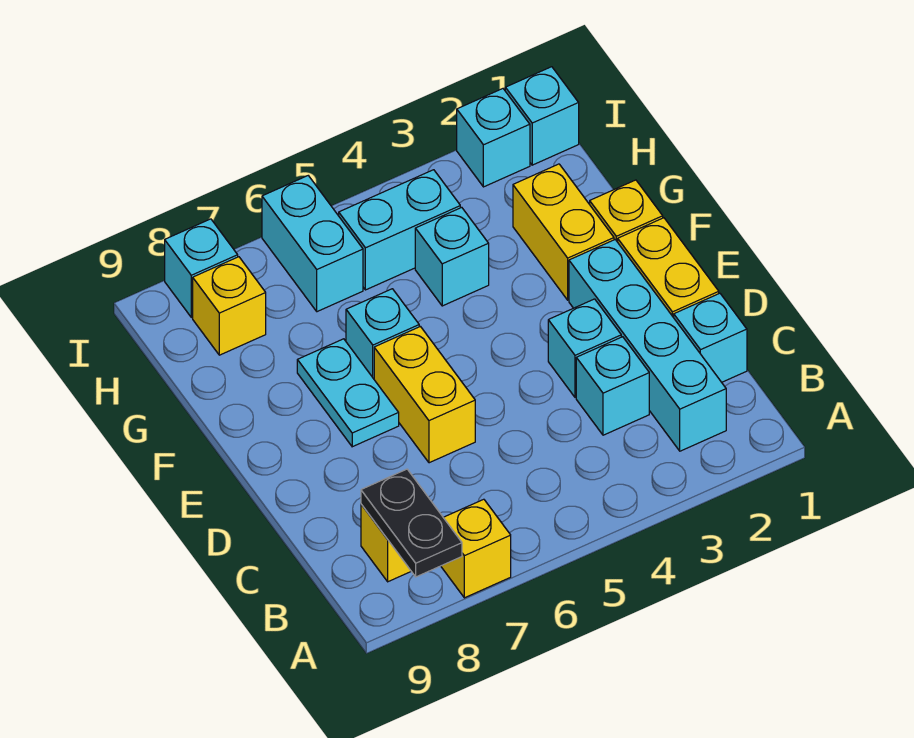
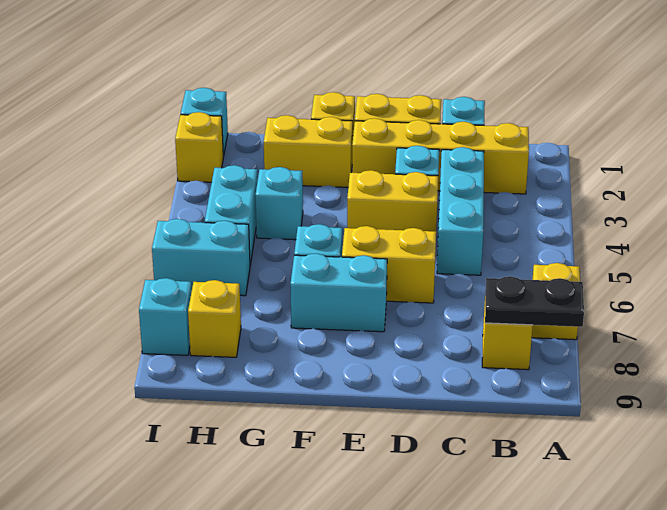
cyan 1x4 brick [569,240,726,451] -> yellow 1x4 brick [352,118,529,194]
cyan 1x1 brick [576,337,649,435] -> cyan 1x3 brick [437,147,484,275]
none -> yellow 1x2 brick [347,170,438,231]
cyan 1x2 plate [297,339,399,447] -> cyan 1x2 brick [290,254,387,332]
cyan 1x1 brick [457,89,530,187] -> yellow 1x1 brick [175,112,223,182]

